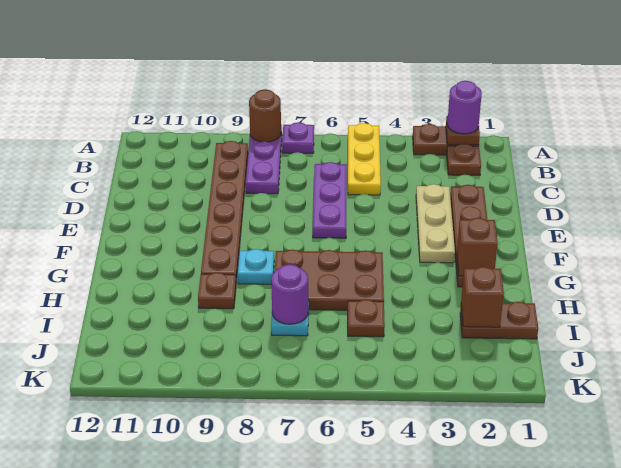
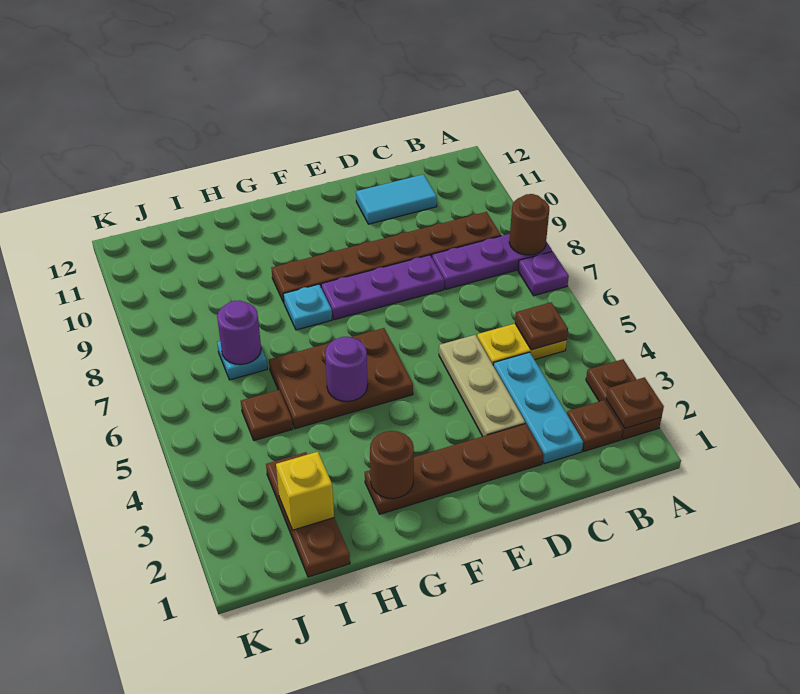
purple 1x1 round brick [447,81,482,134] -> purple 1x1 round brick moved to [325,337,368,402]
yellow 1x3 plate [348,123,381,195] -> yellow 1x2 plate [477,324,567,364]
none -> cyan 1x3 plate [493,352,583,464]
purple 1x3 plate [313,162,347,238] -> purple 1x3 plate moved to [321,255,444,320]
none -> cyan 1x2 tile [356,174,437,224]
tan 1x3 plate [416,184,455,263] -> tan 1x3 plate turned to [439,335,525,436]
brown 1x1 brick [457,218,498,276] -> brown 1x1 round brick [370,431,414,499]
brown 2x3 plate [275,250,384,310] -> brown 2x3 plate turned to [269,328,413,429]
brown 1x1 plate [198,273,236,309] -> brown 1x1 plate moved to [515,302,568,350]
brown 1x2 plate [460,302,538,339] -> brown 1x3 plate [266,452,350,577]
brown 1x1 brick [461,267,504,327] -> yellow 1x1 brick [276,452,334,530]

